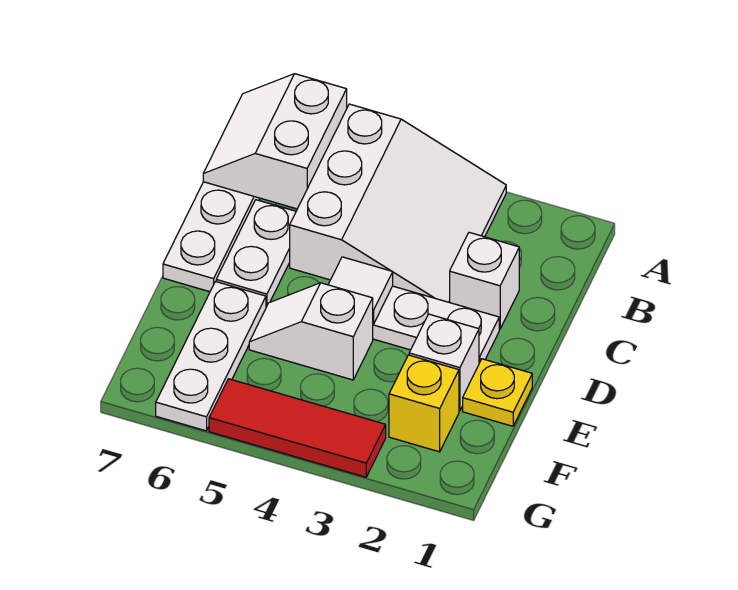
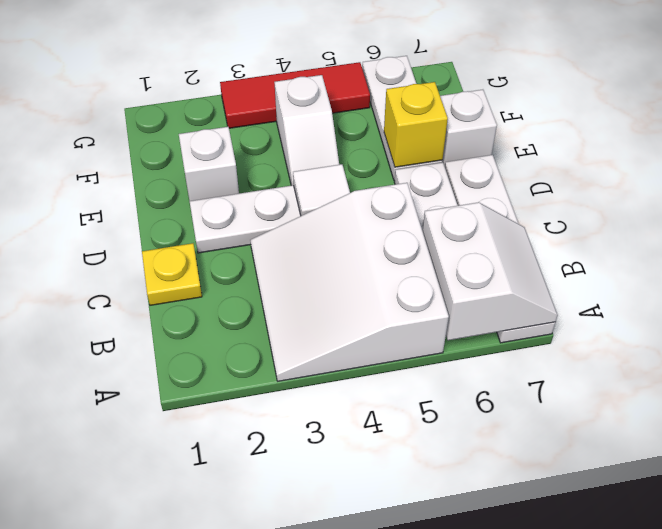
white 1x1 brick [450,232,519,329] -> white 1x1 brick moved to [440,90,497,166]
yellow 1x1 plate [463,359,532,426] -> yellow 1x1 plate moved to [142,243,202,305]
white 1x2 slope [249,283,373,380] -> white 1x2 slope turned to [274,75,339,186]
yellow 1x1 brick [389,355,459,452] -> yellow 1x1 brick moved to [384,82,448,167]

